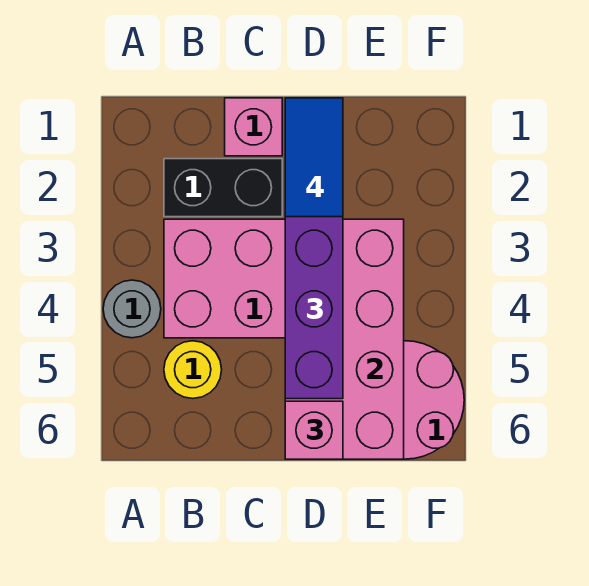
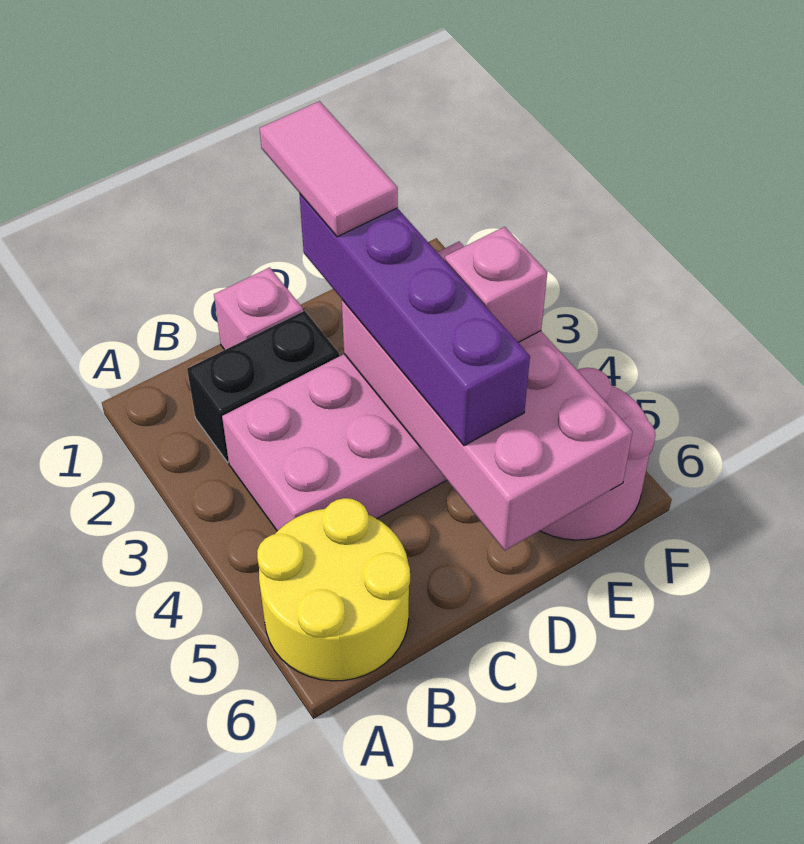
grey 1x1 round brick [103,280,161,338] -> none
yellow 1x1 round brick [164,341,222,399] -> yellow 2x2 round brick [257,498,410,681]
blue 1x2 tile [285,98,343,217] -> pink 1x2 tile [260,101,398,237]
pink 1x1 brick [285,401,343,459] -> pink 1x1 brick moved to [445,227,547,342]

